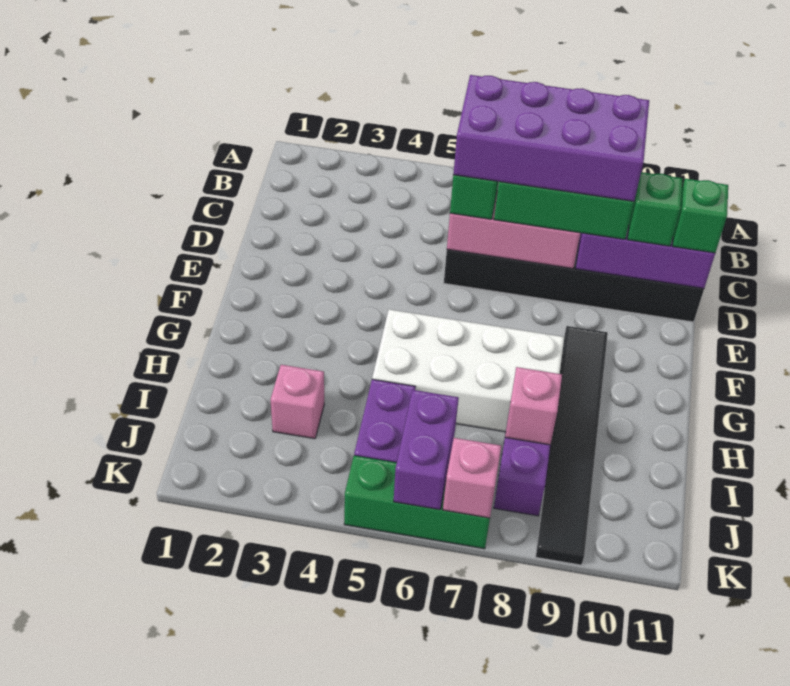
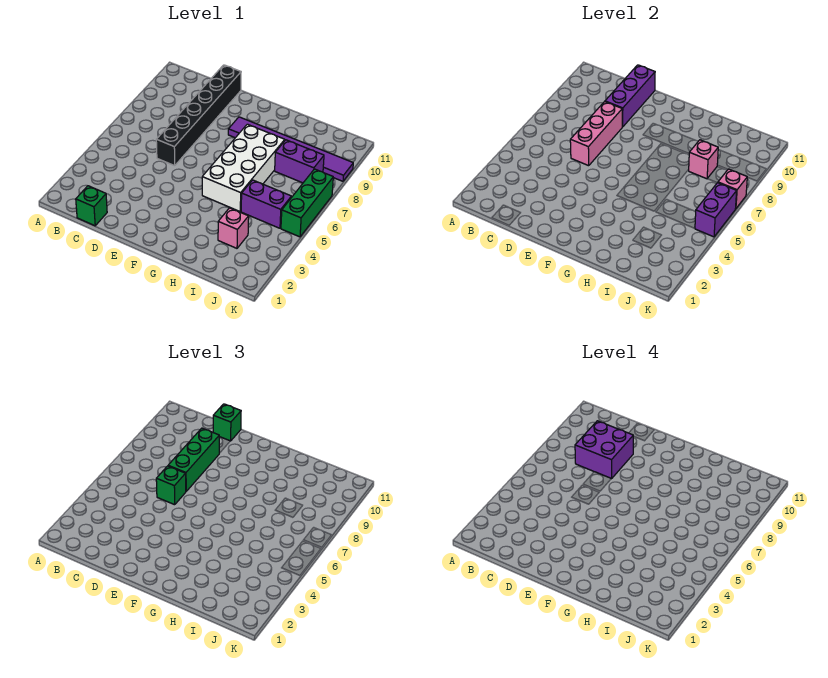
purple 2x4 brick [453,75,649,201] -> purple 2x2 brick [575,421,634,479]
green 1x1 brick [627,172,683,246] -> green 1x1 brick moved to [76,186,107,226]
black 1x6 tile [536,326,608,565] -> purple 1x6 tile [228,117,353,181]
purple 1x2 brick [394,390,459,510] -> purple 1x2 brick turned to [695,183,737,237]

